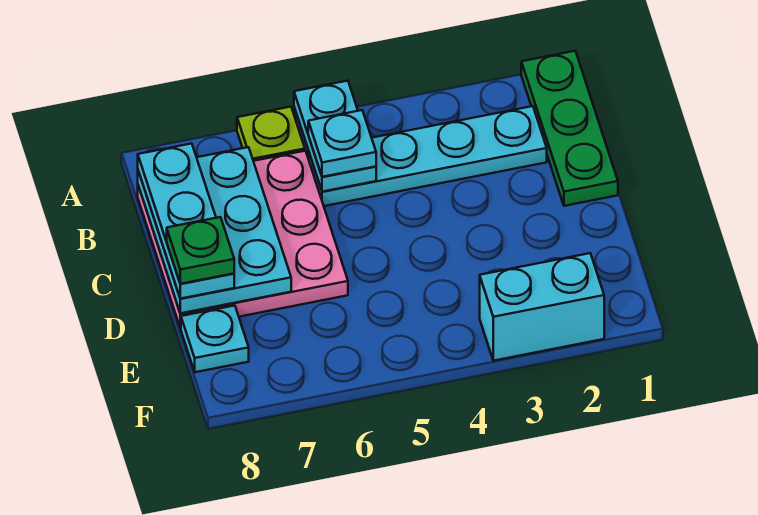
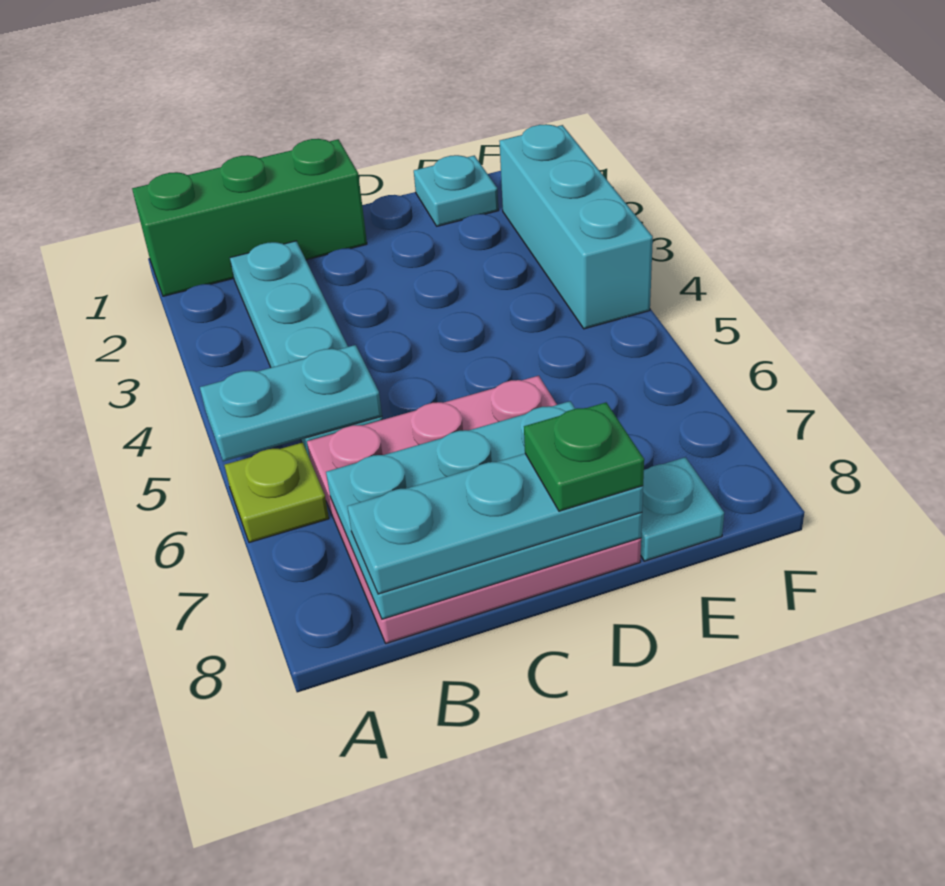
green 1x3 plate [521,51,618,206] -> green 1x3 brick [132,139,367,296]
cyan 1x1 plate [308,110,376,177] -> cyan 1x1 plate moved to [414,155,499,226]
cyan 1x2 brick [480,253,604,361] -> cyan 1x3 brick [499,124,653,329]

